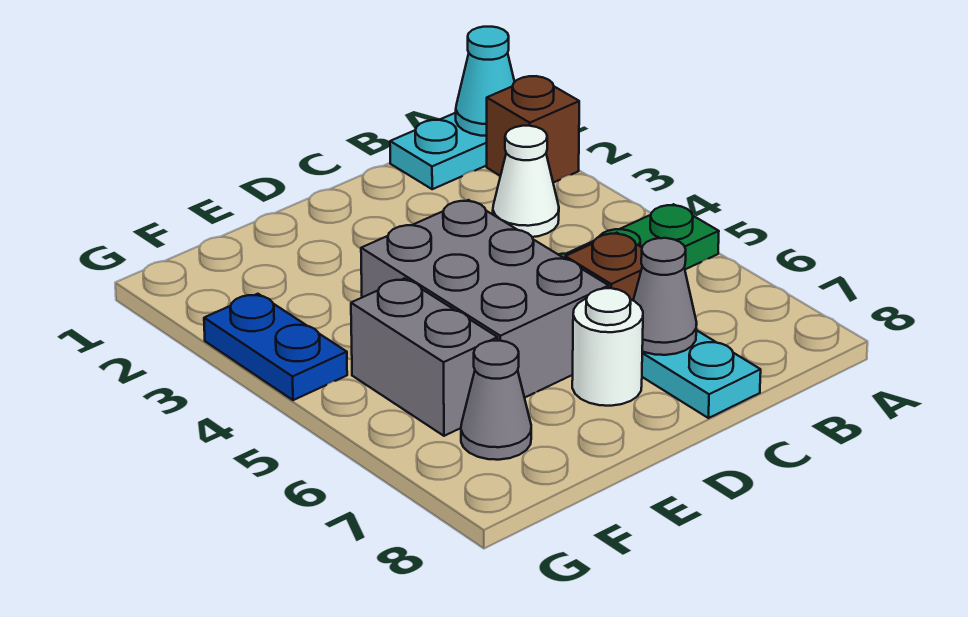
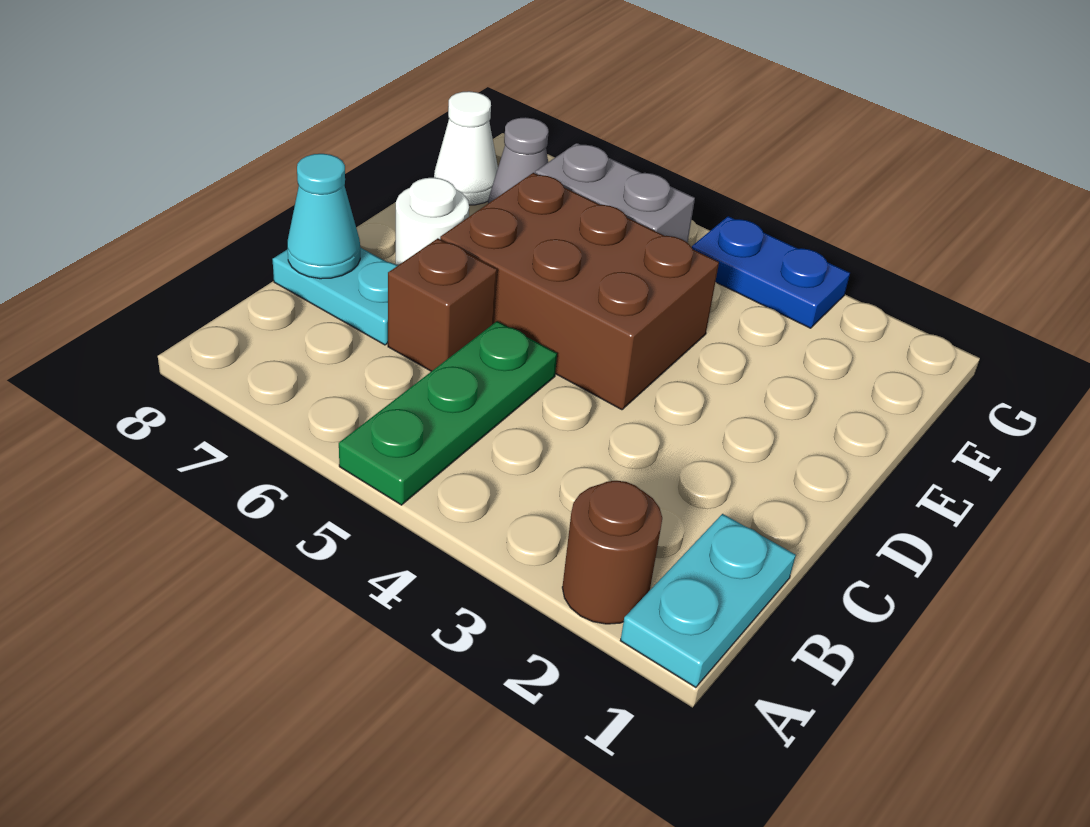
cyan 1x1 cone [456,27,514,136] -> cyan 1x1 cone moved to [287,154,360,279]
brown 1x1 brick [487,76,579,183] -> brown 1x1 round brick [562,481,662,624]
white 1x1 cone [493,126,559,237] -> white 1x1 cone moved to [434,91,498,205]
grey 1x1 cone [633,238,697,355] -> none
grey 2x3 brick [361,200,609,398] -> brown 2x3 brick [440,173,719,410]

